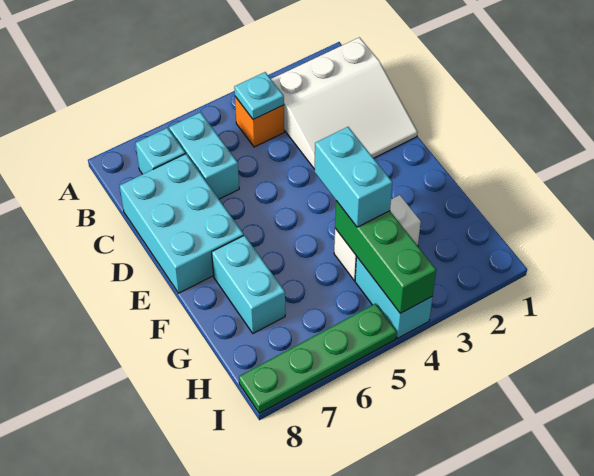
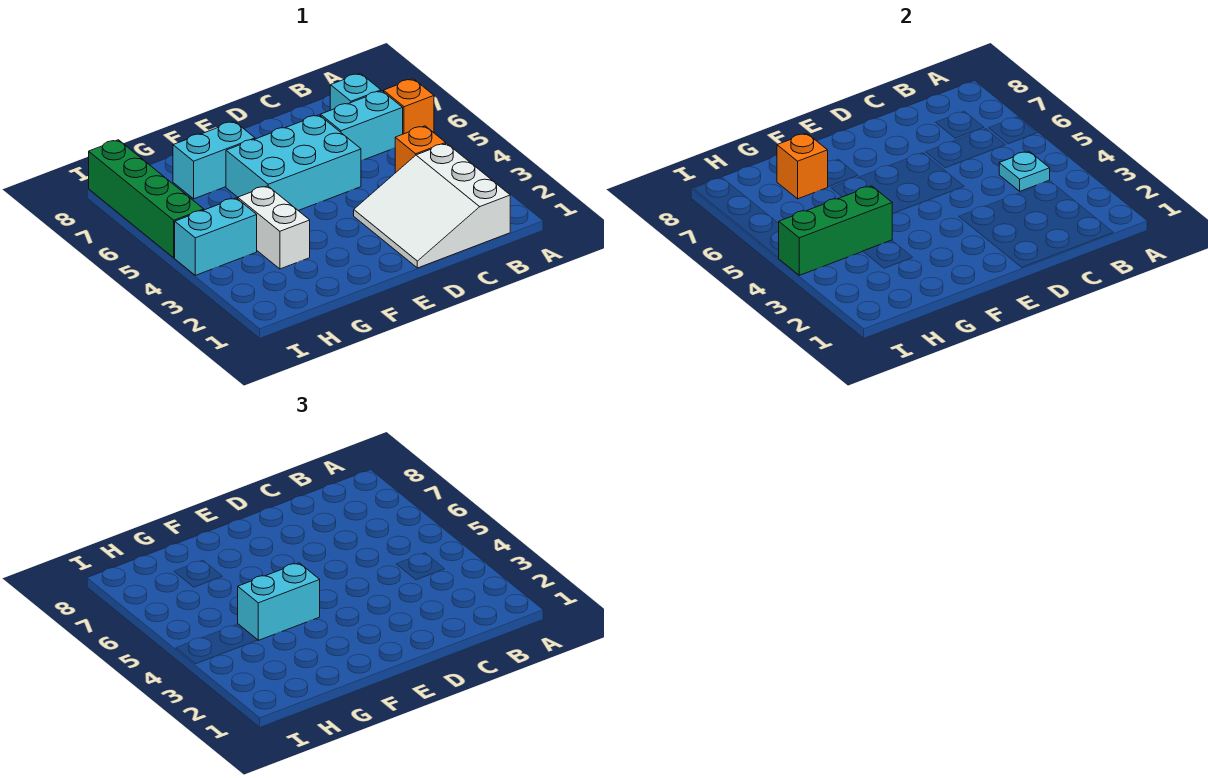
none -> orange 1x1 brick [384,79,434,134]
cyan 2x3 brick [120,154,244,293] -> cyan 2x3 brick moved to [226,115,361,211]
none -> orange 1x1 brick [777,133,828,199]
green 1x4 plate [239,304,397,413] -> green 1x4 brick [89,140,204,258]

